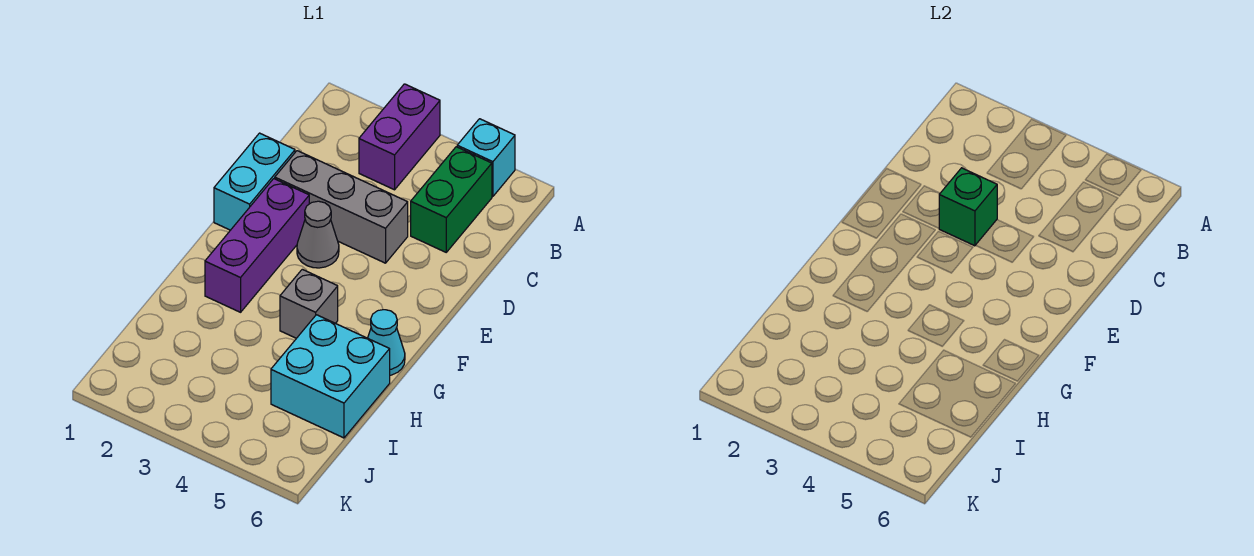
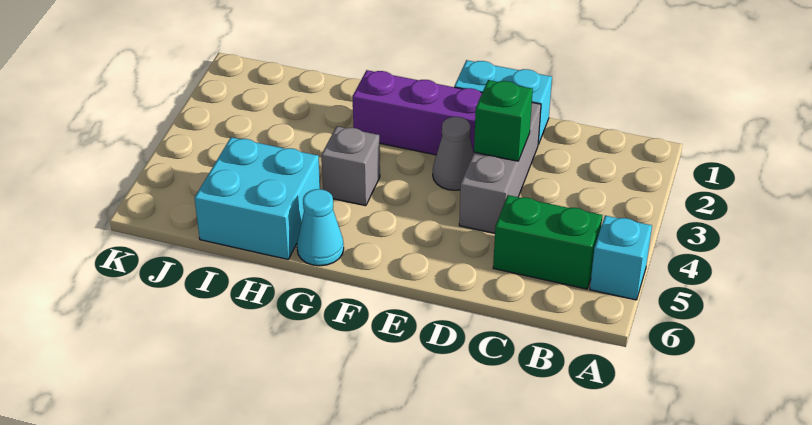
purple 1x2 brick [359,84,440,190] -> none

